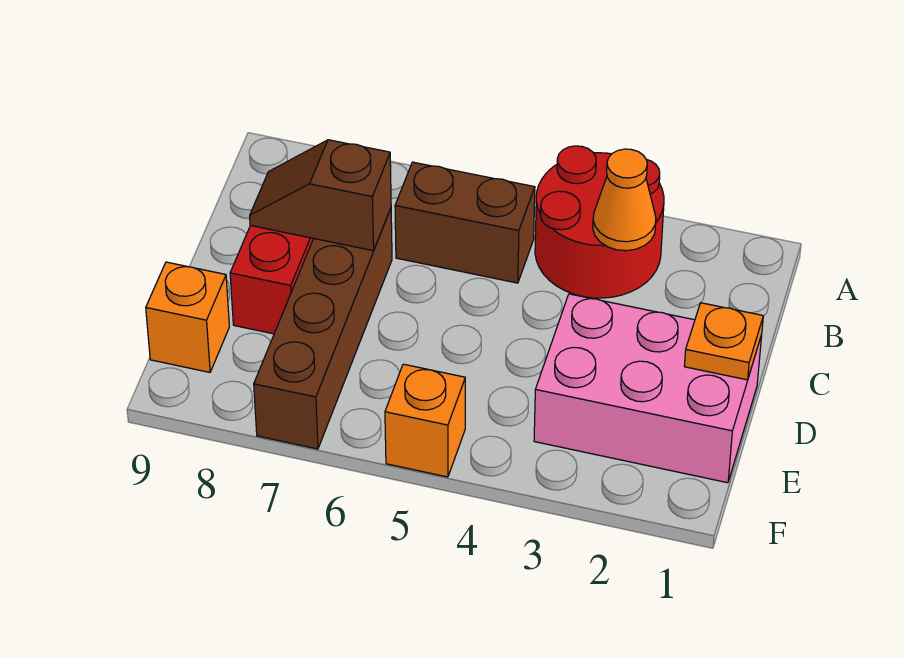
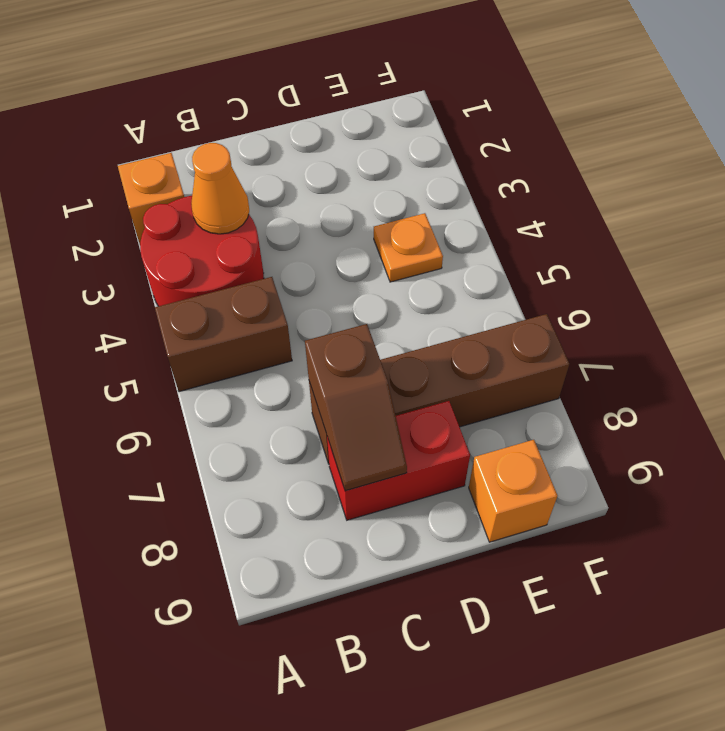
brown 1x2 brick [395,162,535,283] -> brown 1x2 brick turned to [155,277,292,392]
pink 2x3 brick [534,294,762,483] -> none
orange 1x1 plate [684,303,763,380] -> orange 1x1 plate moved to [374,213,443,282]
orange 1x1 brick [385,364,465,477] -> orange 1x1 brick moved to [118,153,184,243]

